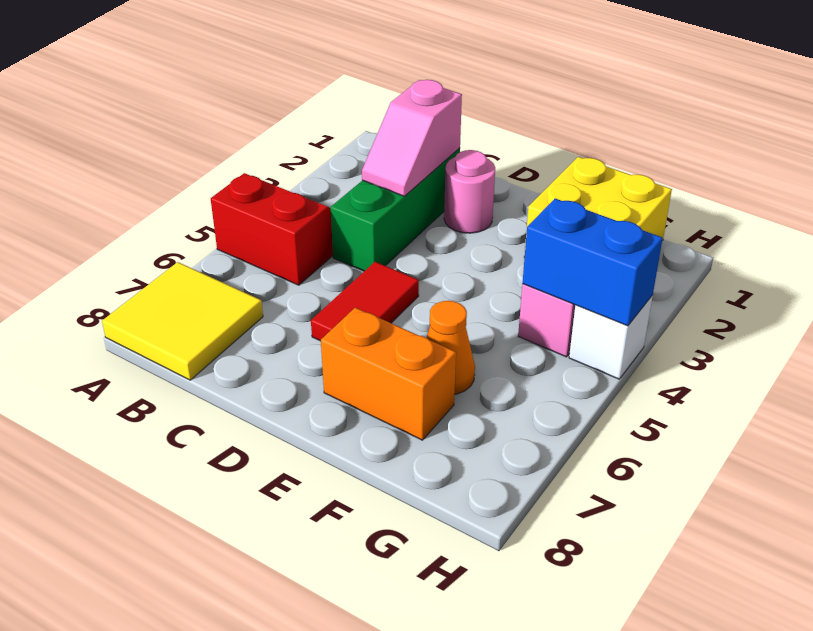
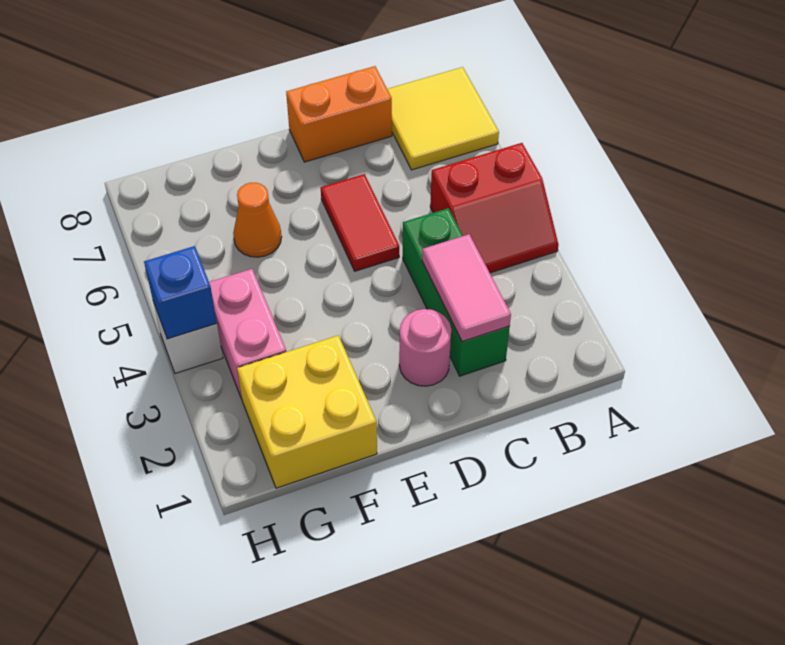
pink 1x2 slope [362,80,462,196] -> pink 1x2 tile [422,234,511,342]
orange 1x2 brick [321,308,456,440] -> orange 1x2 brick moved to [286,66,392,162]
blue 1x2 brick [522,199,663,326] -> blue 1x1 brick [144,246,217,339]

